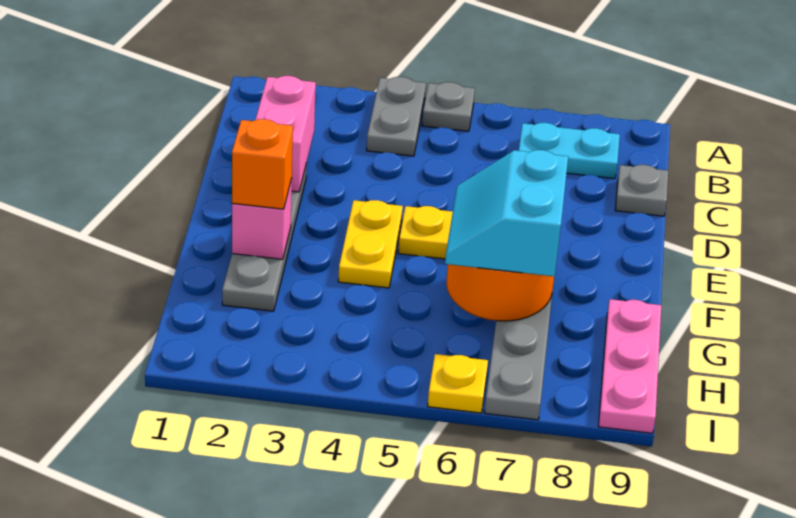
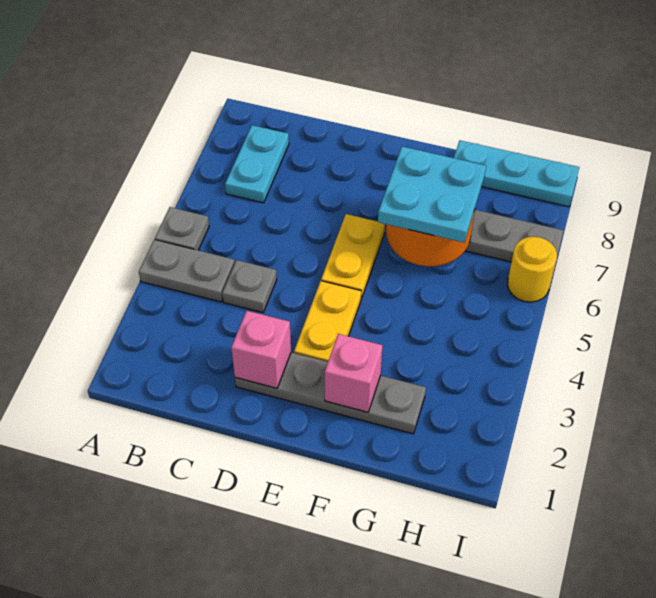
pink 1x2 brick [255,76,316,192] -> pink 1x1 brick [231,311,291,388]
grey 1x1 plate [615,165,668,216] -> grey 1x1 plate moved to [222,260,277,313]
yellow 1x2 plate [338,200,403,288] -> yellow 1x2 plate turned to [294,281,361,362]
orange 1x1 brick [232,119,293,209] -> none
cyan 2x2 slope [445,150,568,276] -> cyan 2x2 plate [378,147,486,243]
pink 1x3 plate [598,299,661,433] -> cyan 1x3 plate [454,140,579,207]
yellow 1x1 plate [428,354,488,413] -> yellow 1x1 round brick [508,237,557,302]

